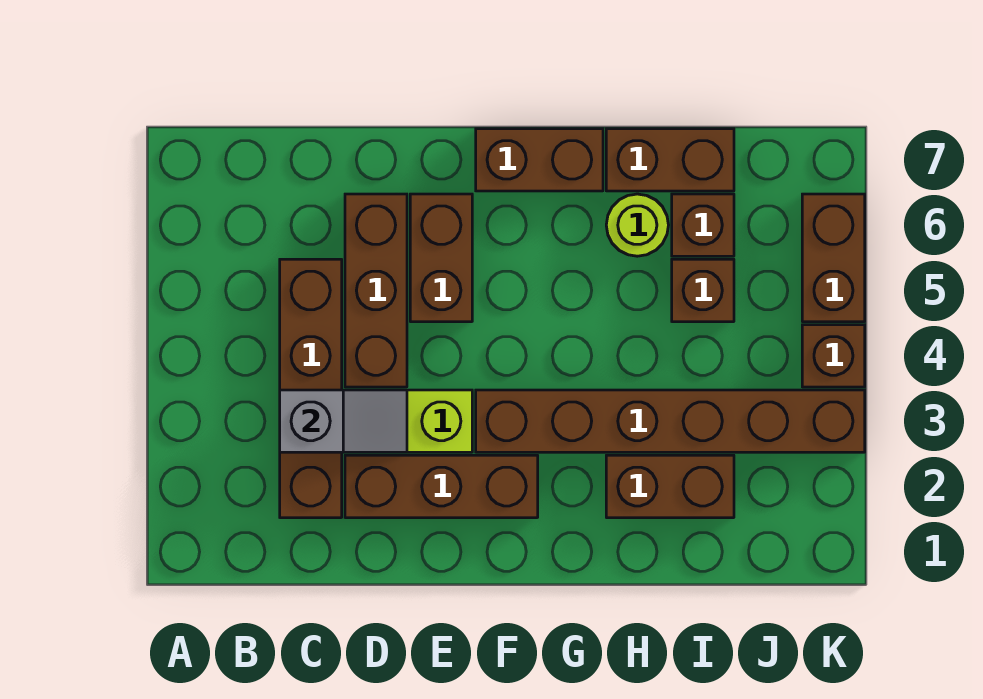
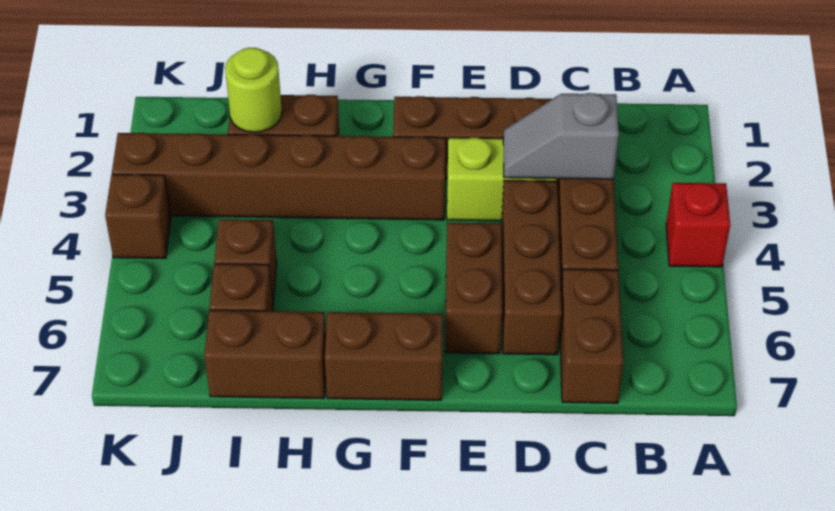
none -> red 1x1 brick [666,183,730,267]
lime 1x1 round brick [606,194,668,256] -> lime 1x1 round brick moved to [225,48,282,132]
brown 1x2 brick [802,194,865,322] -> brown 1x2 brick moved to [560,269,623,403]

